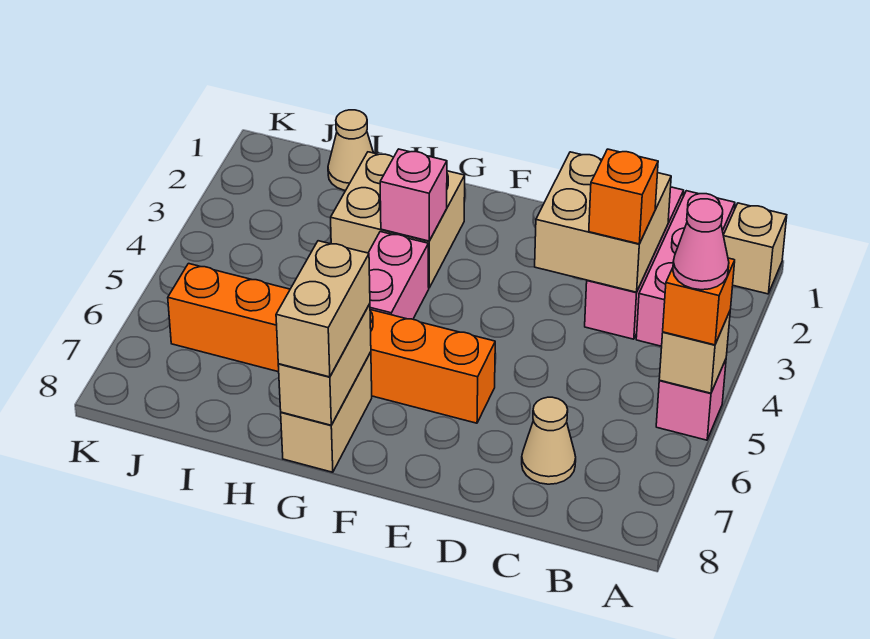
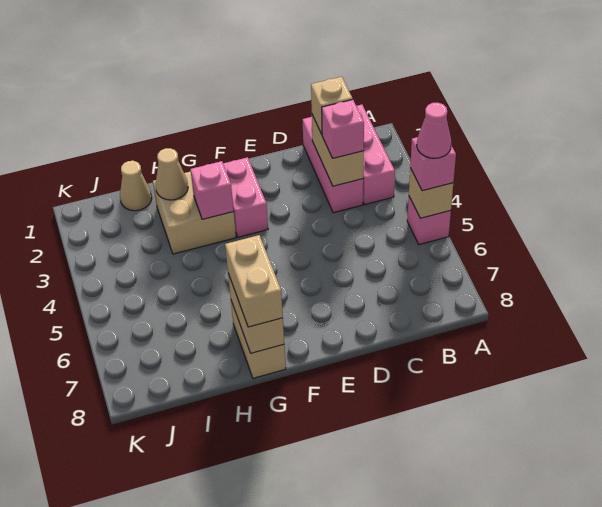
tan 1x1 brick [723,203,787,294] -> tan 1x1 brick moved to [311,77,353,134]
orange 1x1 brick [663,258,735,345] -> pink 1x1 brick [410,137,456,191]
tan 2x2 brick [535,152,671,292] -> tan 1x2 brick [312,115,364,186]
orange 1x1 brick [589,149,658,244] -> pink 1x1 brick [322,100,364,158]
tan 1x1 cone [522,397,576,484] -> tan 1x1 cone moved to [155,148,188,200]
orange 1x6 brick [168,264,495,423] -> none
pink 1x2 brick [368,232,429,319] -> pink 1x2 brick moved to [223,157,268,237]

